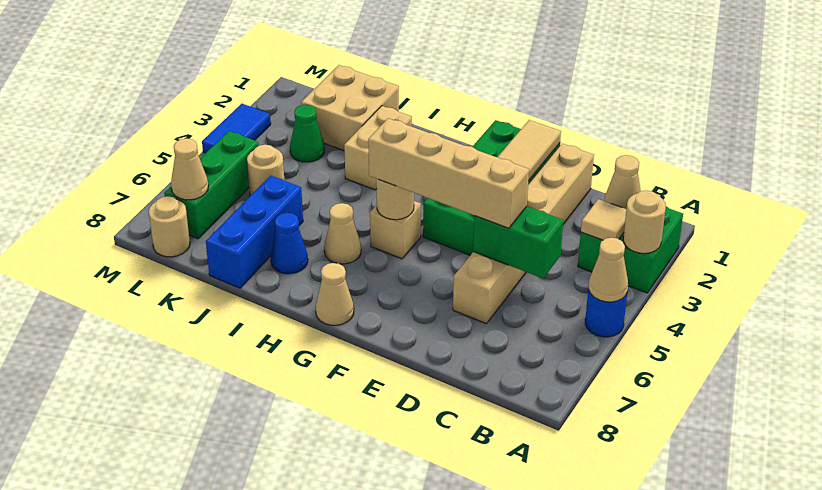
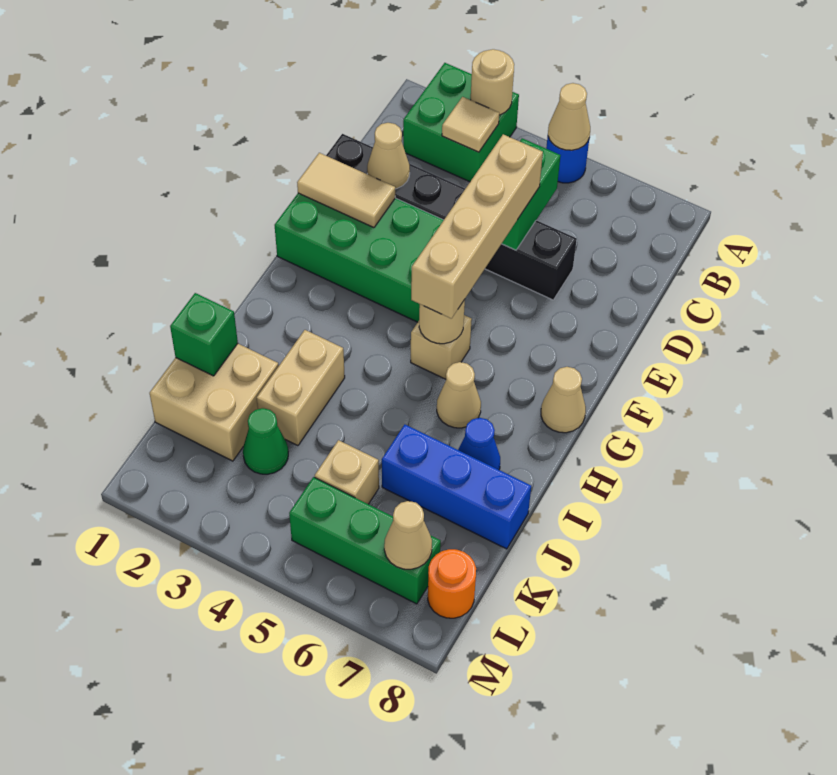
tan 1x1 cone [604,155,641,209] -> tan 1x1 cone moved to [367,123,410,189]
tan 1x6 brick [453,144,594,324] -> black 1x6 brick [326,134,577,300]
tan 1x2 brick [344,106,412,190] -> tan 1x2 brick turned to [257,330,345,446]
none -> green 1x1 brick [170,293,238,376]
tan 1x1 round brick [247,145,284,196] -> tan 1x1 brick [315,440,379,504]
tan 1x1 round brick [149,196,190,257] -> orange 1x1 round brick [428,549,476,618]
blue 1x2 tile [202,104,271,153] -> none

